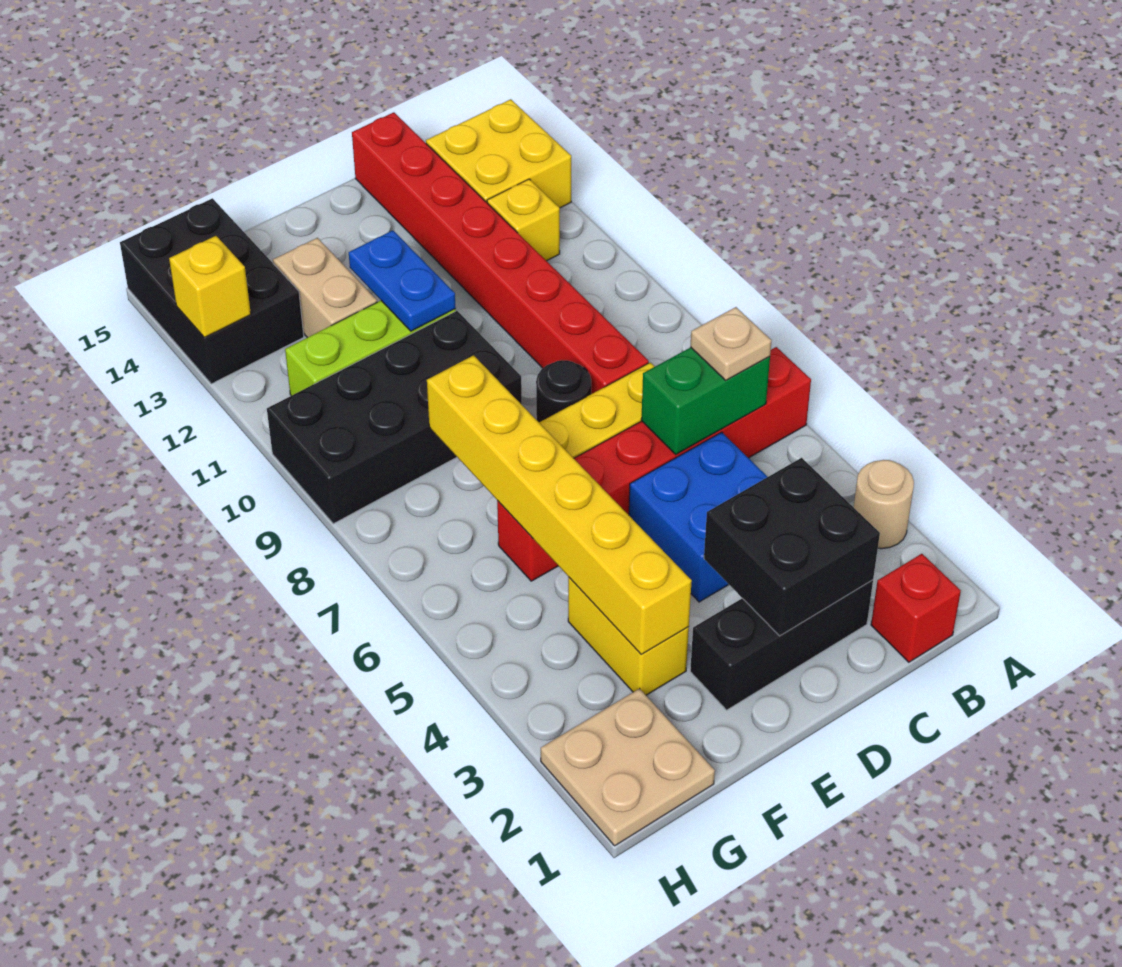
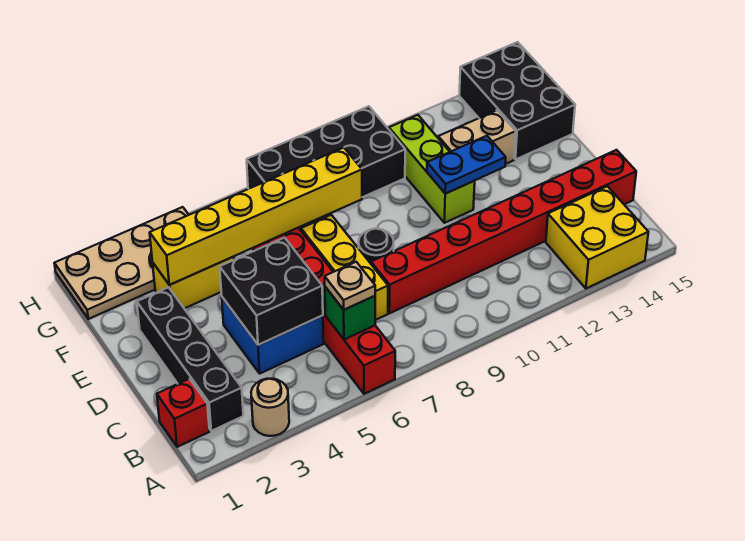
green 1x2 brick [641,347,770,454] -> green 1x1 brick [325,287,375,339]
yellow 1x1 brick [487,179,560,261] -> none
black 1x3 brick [690,580,873,710] -> black 1x4 brick [137,287,243,431]
black 2x2 brick [704,458,880,636] -> black 2x2 brick moved to [220,238,323,345]
black 2x4 brick [267,311,522,524] -> black 2x4 brick turned to [247,106,405,197]
tan 2x2 plate [541,689,715,846] -> tan 2x4 plate [54,207,189,319]
black 2x3 brick [120,198,304,384] -> black 2x3 brick turned to [459,42,575,160]
yellow 1x1 brick [169,236,251,337] -> none

